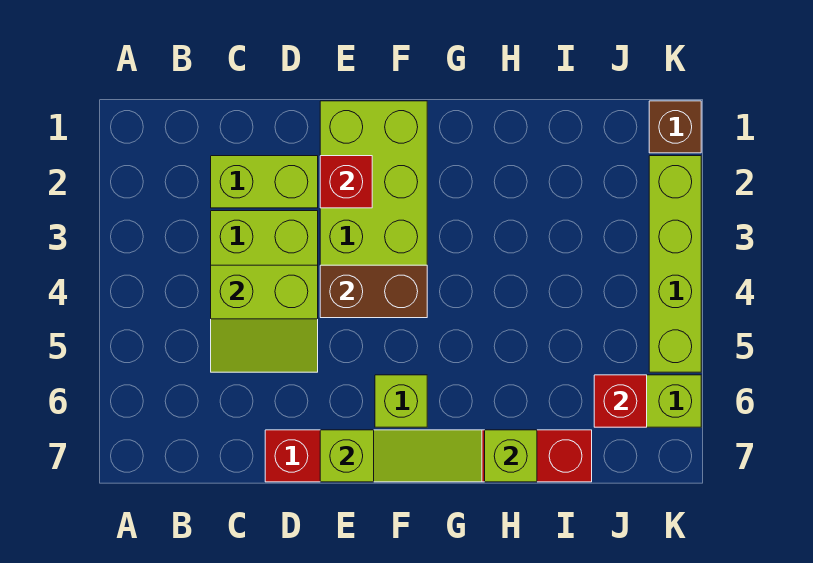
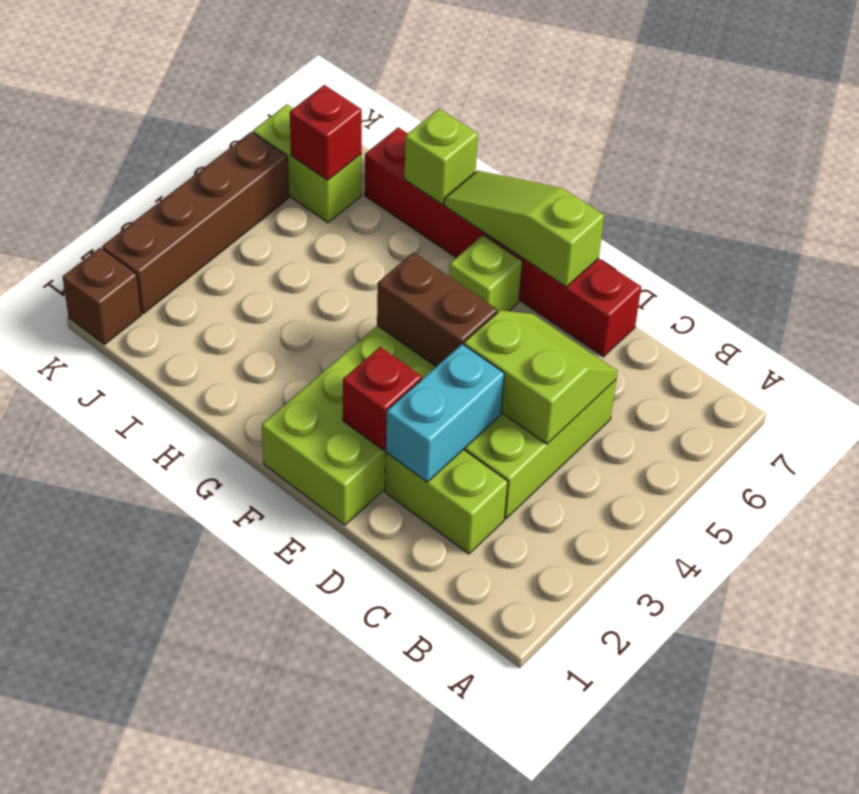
none -> cyan 1x2 brick [386,344,504,482]
lime 1x4 brick [649,156,701,372] -> brown 1x4 brick [102,132,289,313]

